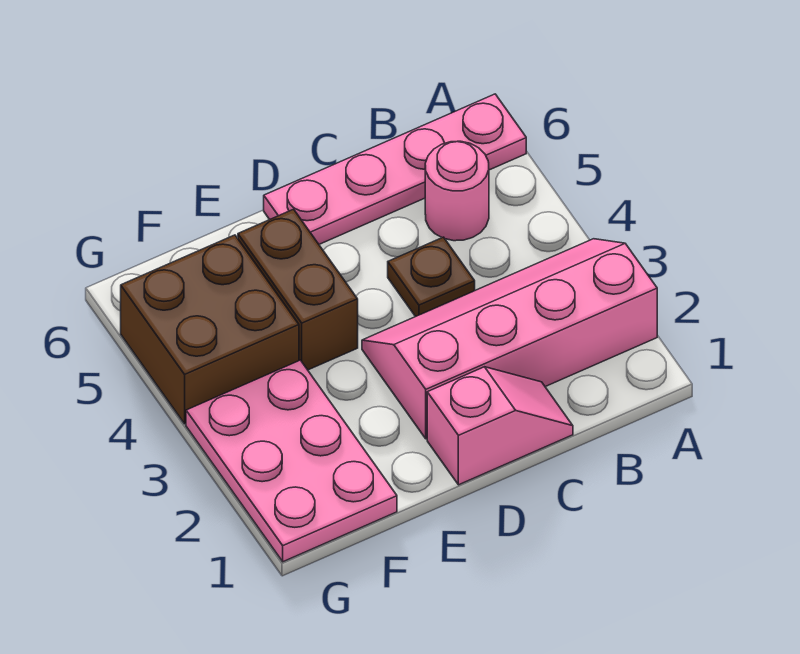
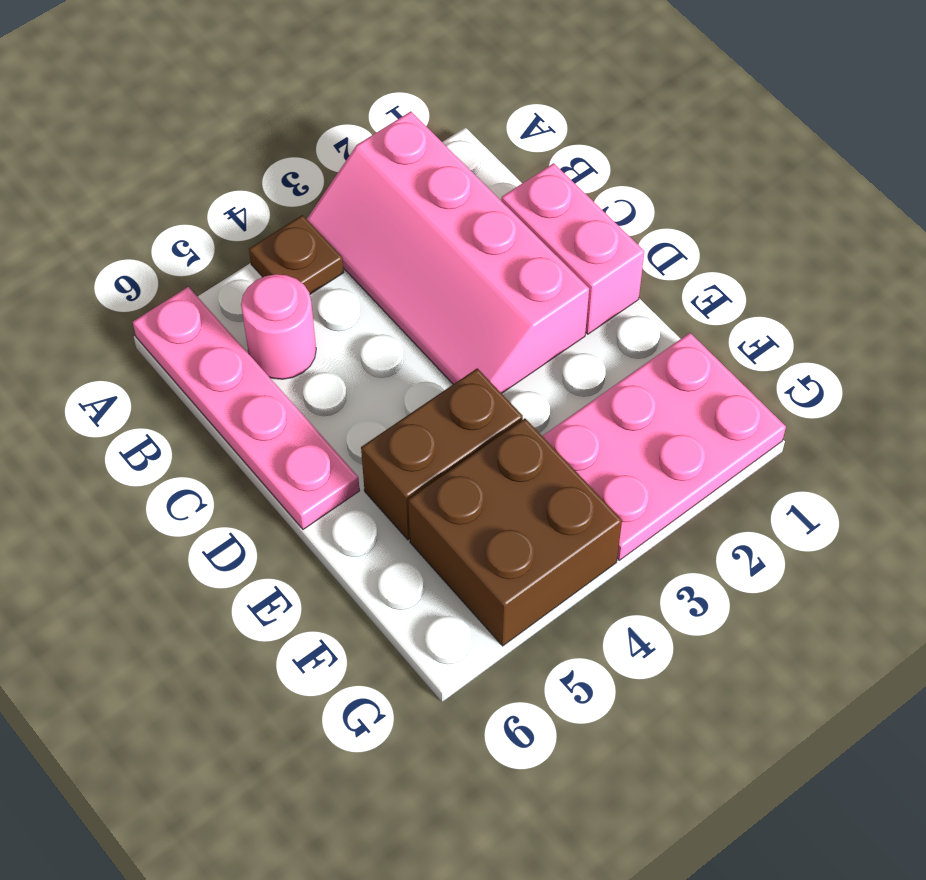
pink 1x2 slope [427,367,573,485] -> pink 1x2 brick [501,163,645,334]
brown 1x1 plate [388,237,475,317] -> brown 1x1 plate moved to [249,215,344,294]

